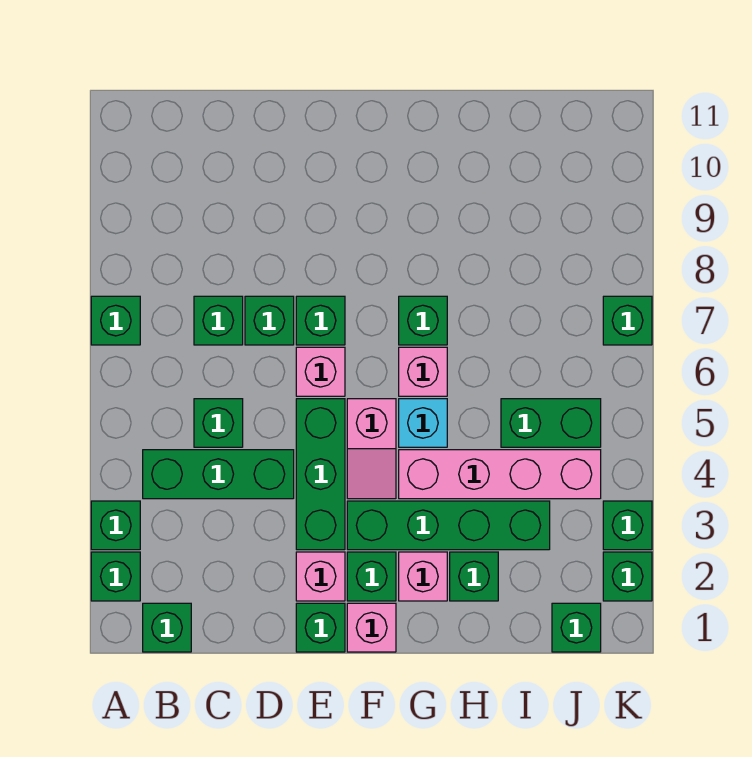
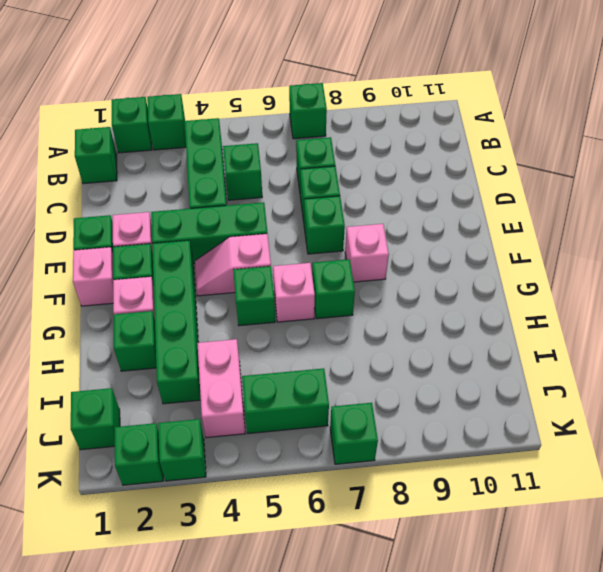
pink 1x1 brick [296,347,345,396] -> pink 1x1 brick moved to [345,224,389,282]
pink 1x4 brick [399,450,601,499] -> pink 1x2 brick [197,339,245,438]
cyan 1x1 brick [399,399,447,447] -> green 1x1 brick [233,266,275,326]
green 1x2 brick [501,399,601,447] -> green 1x2 brick turned to [242,368,329,434]

